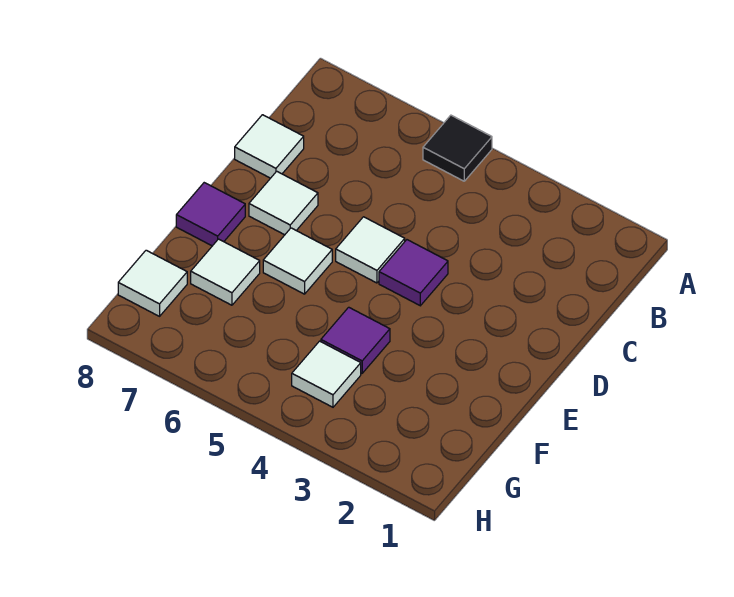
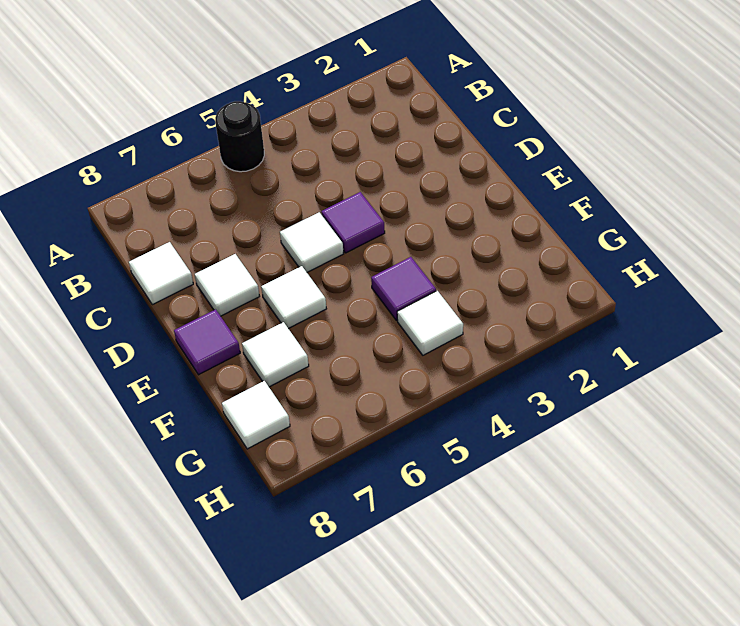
black 1x1 tile [423,115,492,181] -> black 1x1 round brick [215,101,264,172]

